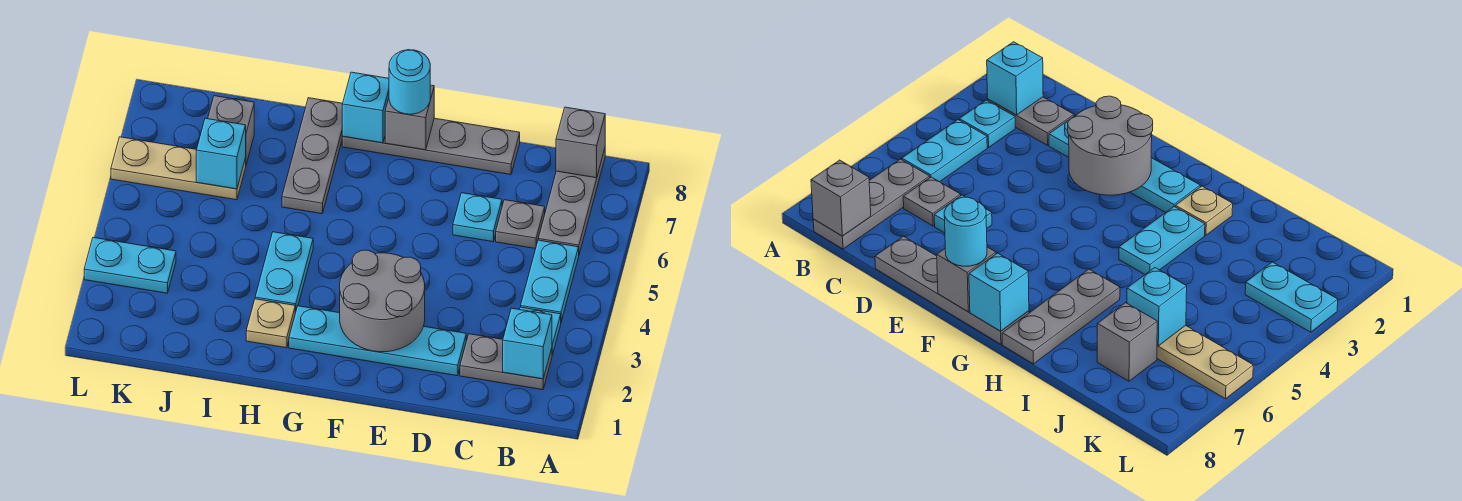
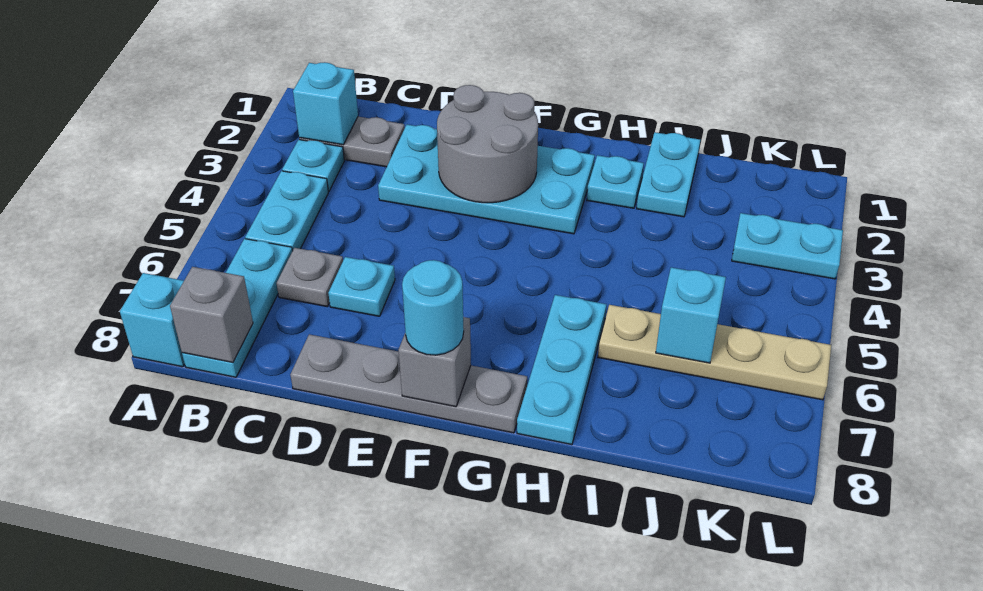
grey 1x3 plate [538,149,605,254] -> cyan 1x3 plate [182,239,292,377]
cyan 1x4 plate [289,306,466,376] -> cyan 2x4 plate [378,125,595,234]
cyan 1x1 brick [342,72,389,143] -> cyan 1x1 brick moved to [120,273,185,367]
tan 1x1 plate [246,299,295,348] -> cyan 1x1 plate [587,155,644,208]
cyan 1x2 plate [255,232,313,313] -> cyan 1x2 plate moved to [637,132,700,217]
grey 1x3 plate [282,98,343,214] -> cyan 1x3 plate [517,295,606,445]
tan 1x3 plate [111,137,246,200] -> tan 1x4 plate [598,305,831,400]
grey 1x1 brick [208,96,254,164] -> none

